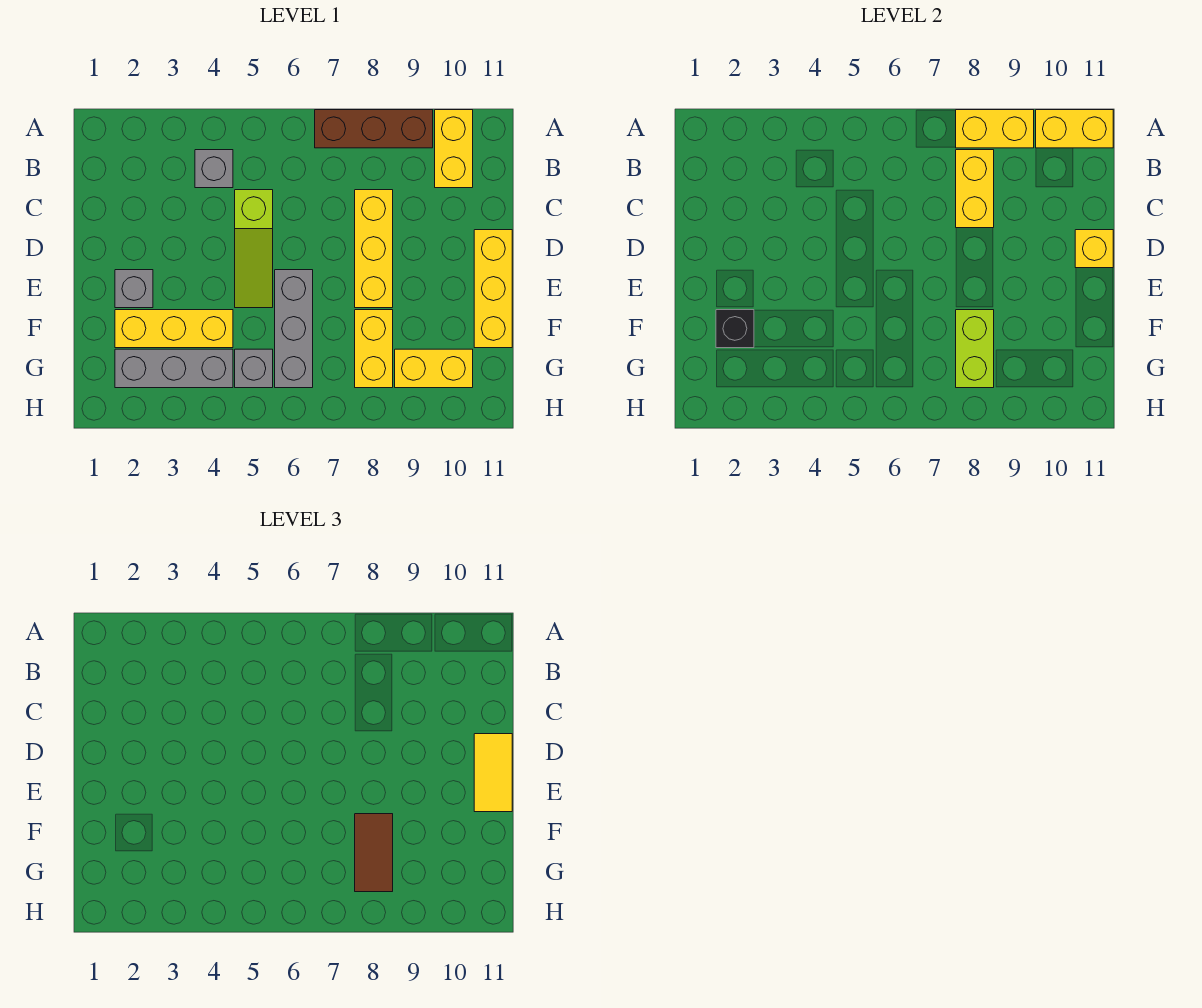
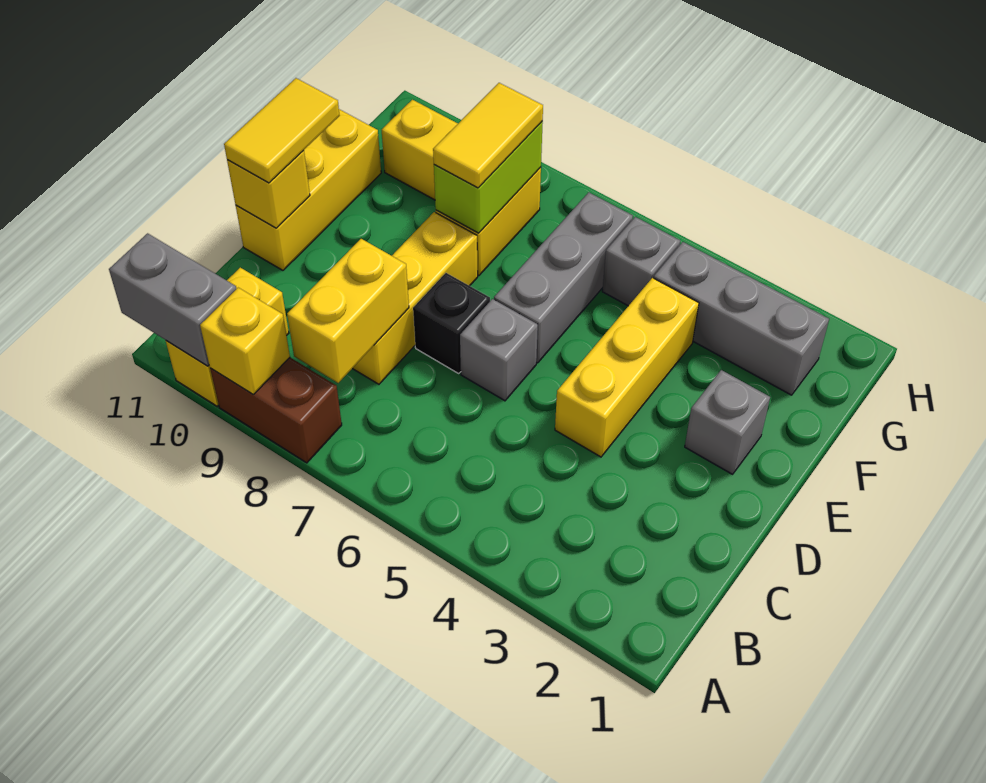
brown 1x3 brick [315,110,433,148] -> brown 1x2 brick [210,358,342,463]
yellow 1x2 brick [956,110,1034,148] -> yellow 1x1 brick [200,288,290,394]
yellow 1x2 brick [1036,110,1113,148] -> grey 1x2 brick [109,233,236,366]
grey 1x1 brick [195,150,233,188] -> grey 1x1 brick moved to [460,299,538,401]
lime 1x3 slope [235,190,273,308] -> none
yellow 1x3 brick [115,310,233,348] -> yellow 1x3 brick turned to [555,278,699,457]
black 1x1 brick [716,310,754,348] -> black 1x1 brick moved to [413,273,490,373]
brown 1x2 tile [355,814,393,892] -> yellow 1x2 tile [433,83,543,188]

